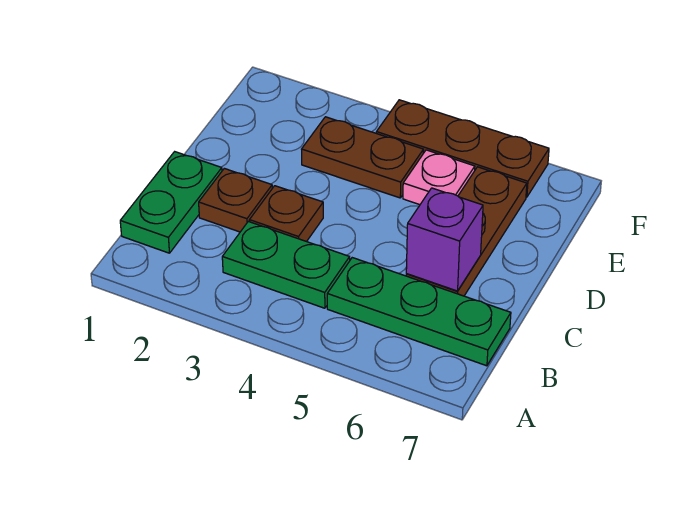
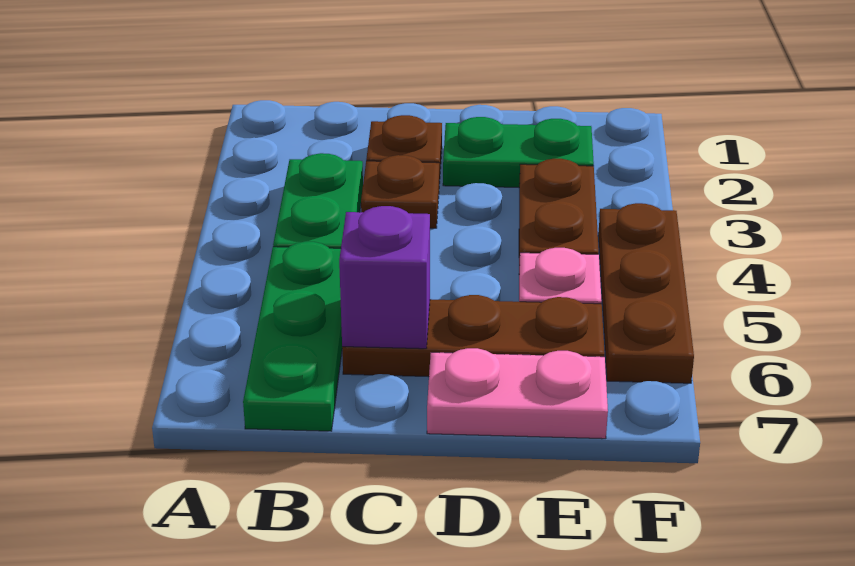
green 1x2 plate [120,152,222,253] -> green 1x2 plate moved to [443,117,594,187]
none -> pink 1x2 plate [427,348,608,439]

